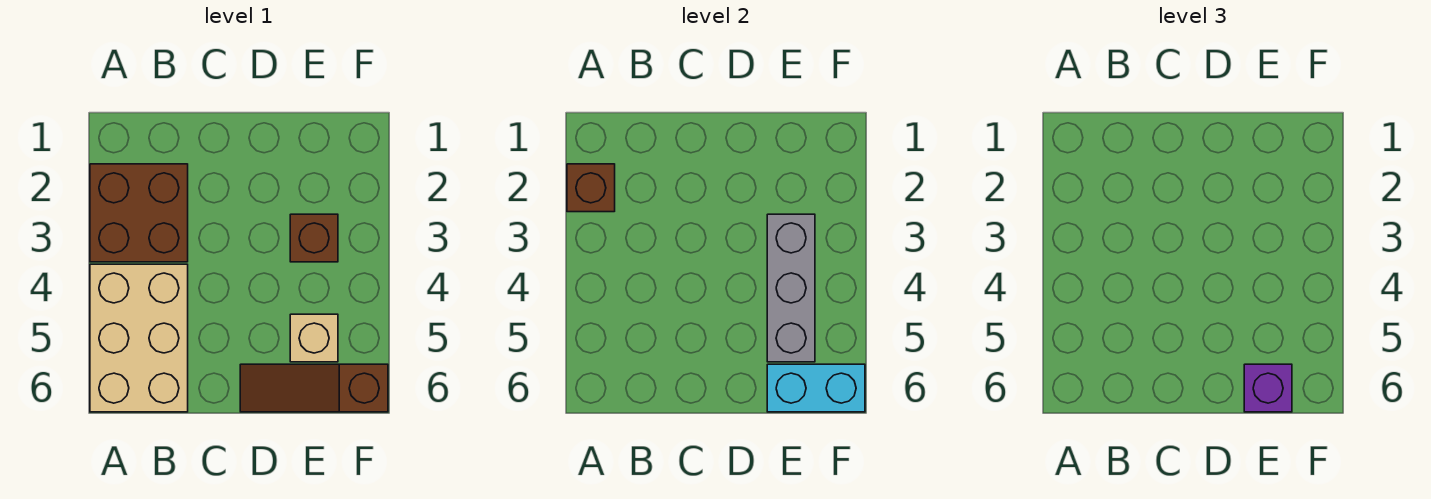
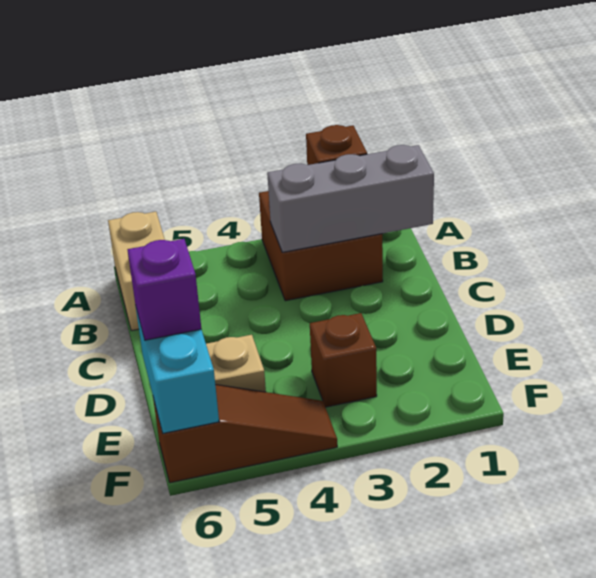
tan 2x3 brick [90,264,188,412] -> tan 1x2 brick [108,212,165,331]
brown 1x3 slope [240,364,388,412] -> brown 1x3 slope turned to [153,385,337,483]
grey 1x3 brick [767,214,815,362] -> grey 1x3 brick moved to [267,145,434,252]

